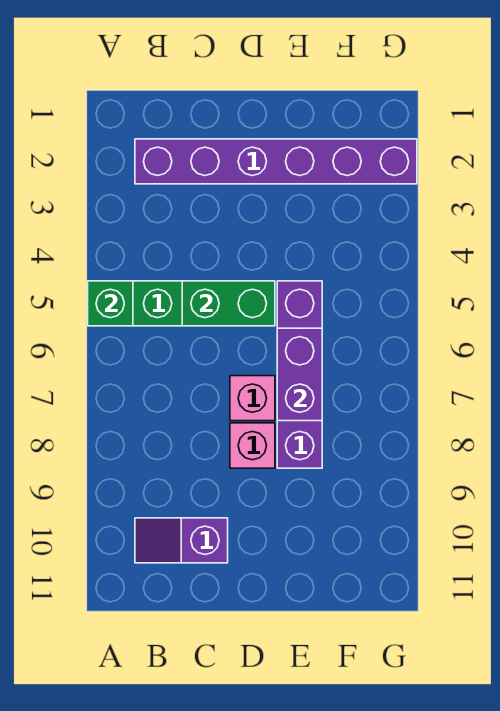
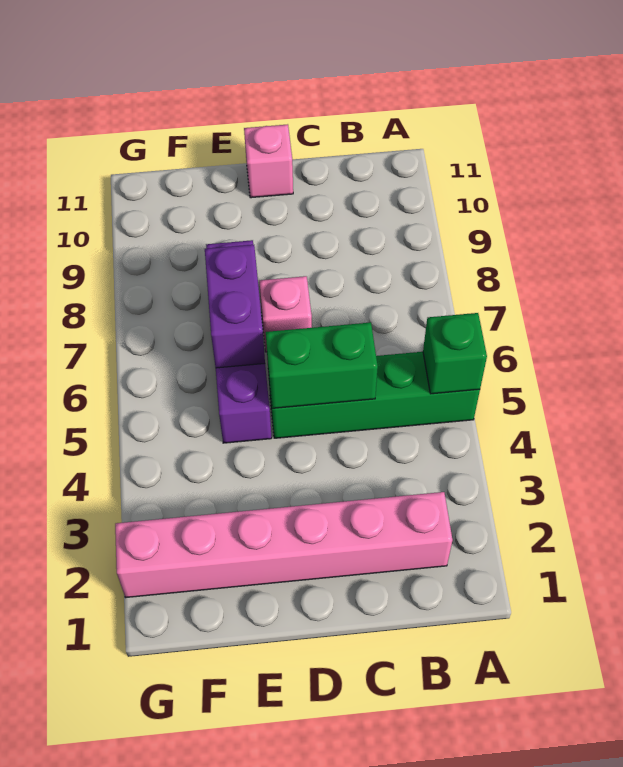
purple 1x6 brick [135,139,417,184] -> pink 1x6 brick [115,492,453,598]
purple 1x2 slope [135,518,228,563] -> none
pink 1x1 brick [230,423,275,468] -> pink 1x1 brick moved to [244,124,293,198]

